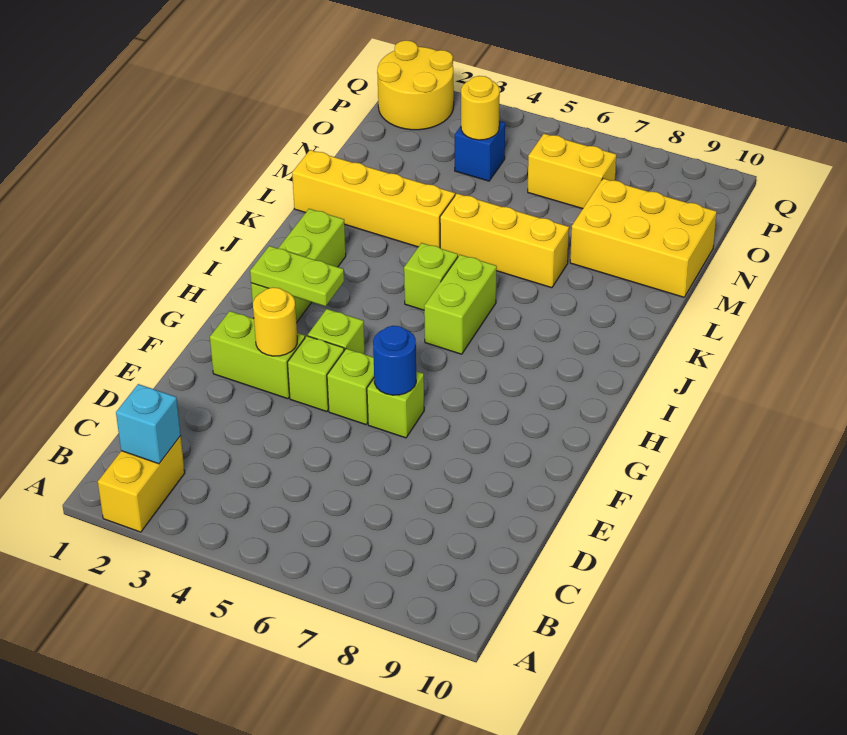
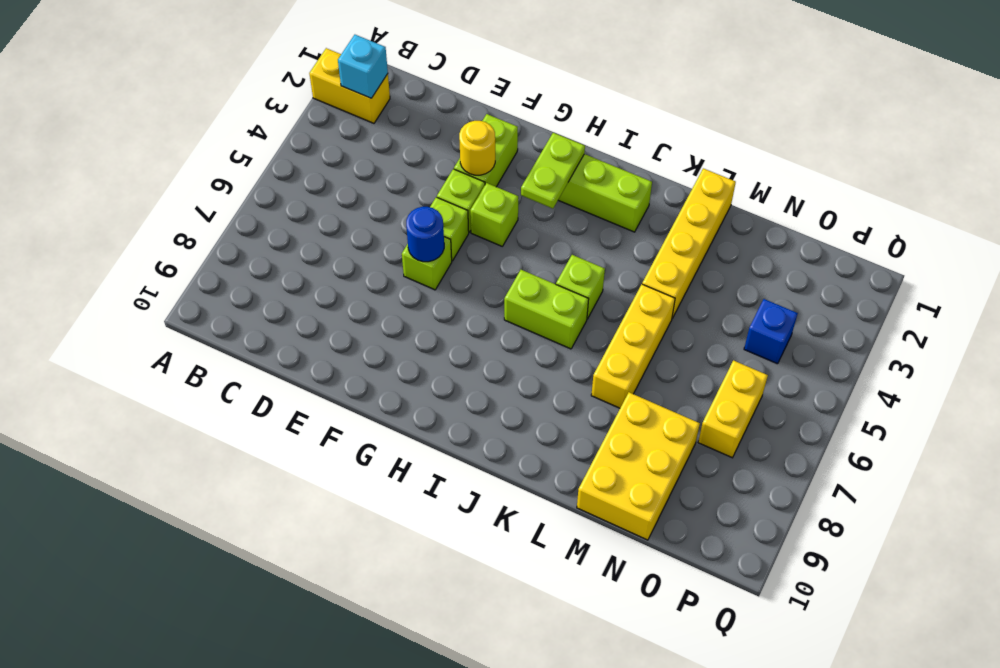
yellow 1x1 round brick [461,76,500,140] -> none
yellow 2x2 round brick [377,40,454,130] -> none

